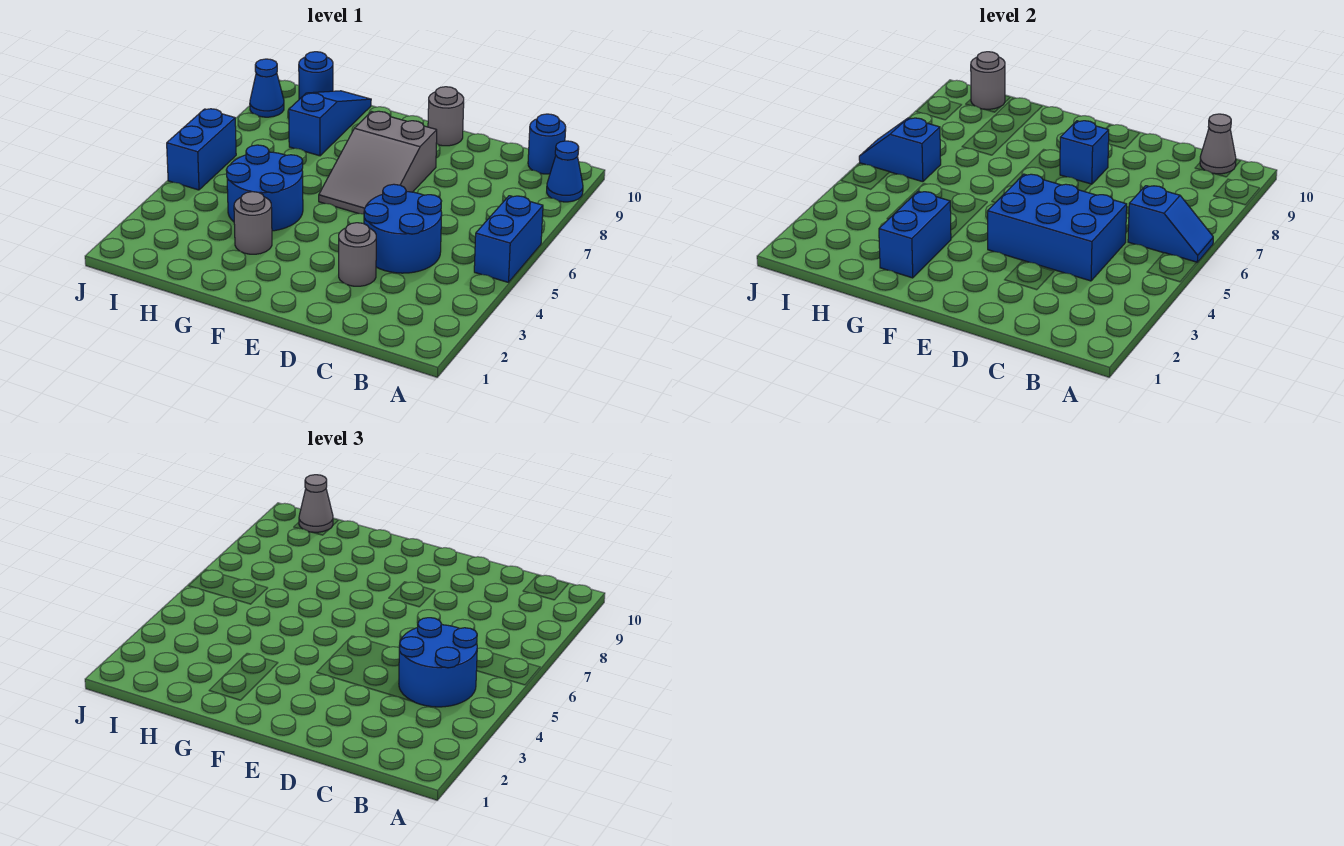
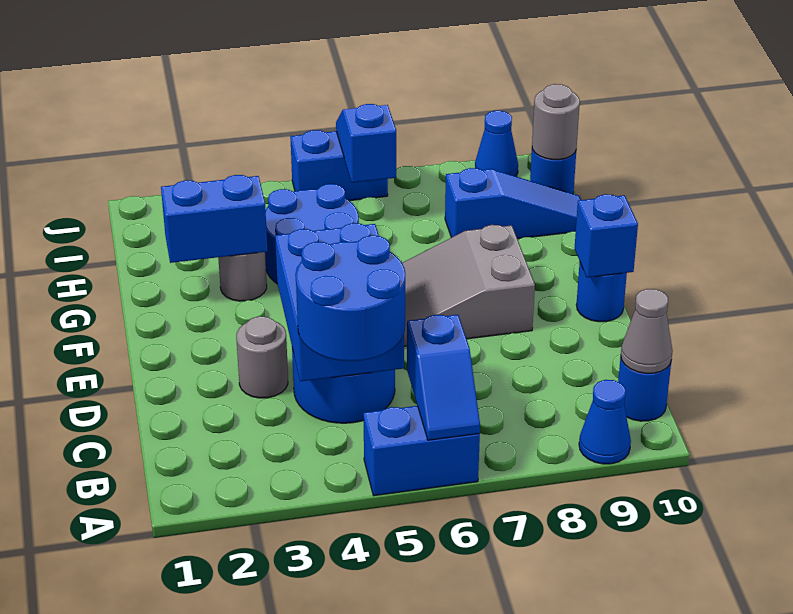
blue 1x1 brick [1060,121,1109,184] -> blue 1x1 brick moved to [575,194,638,277]
grey 1x1 round brick [428,87,464,146] -> blue 1x1 round brick [576,263,627,322]
grey 1x1 cone [299,475,333,533] -> none

